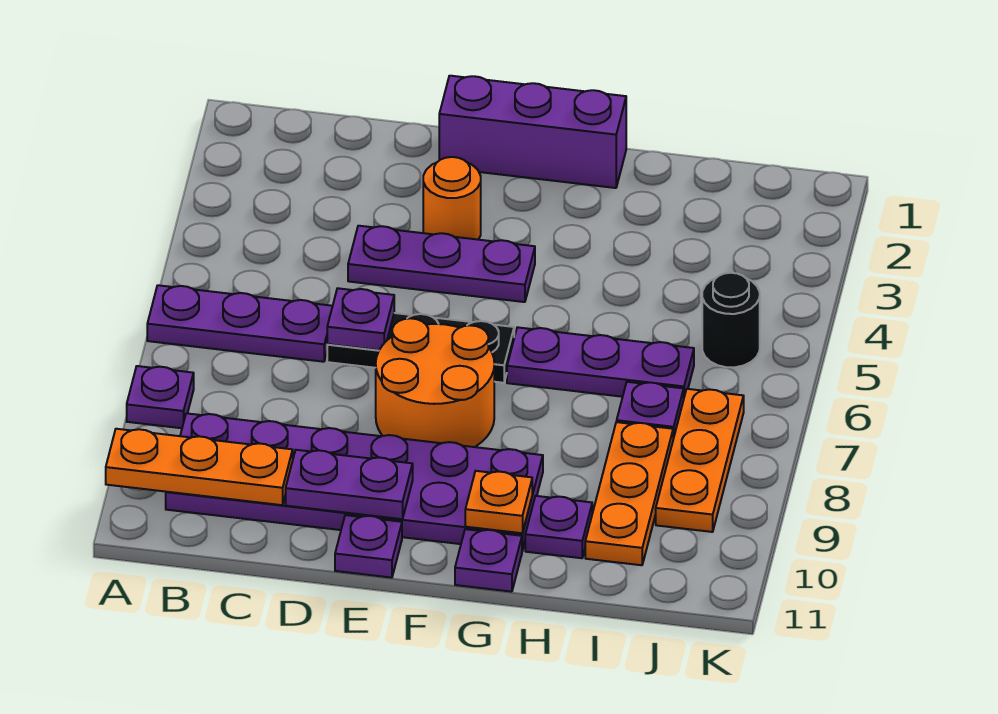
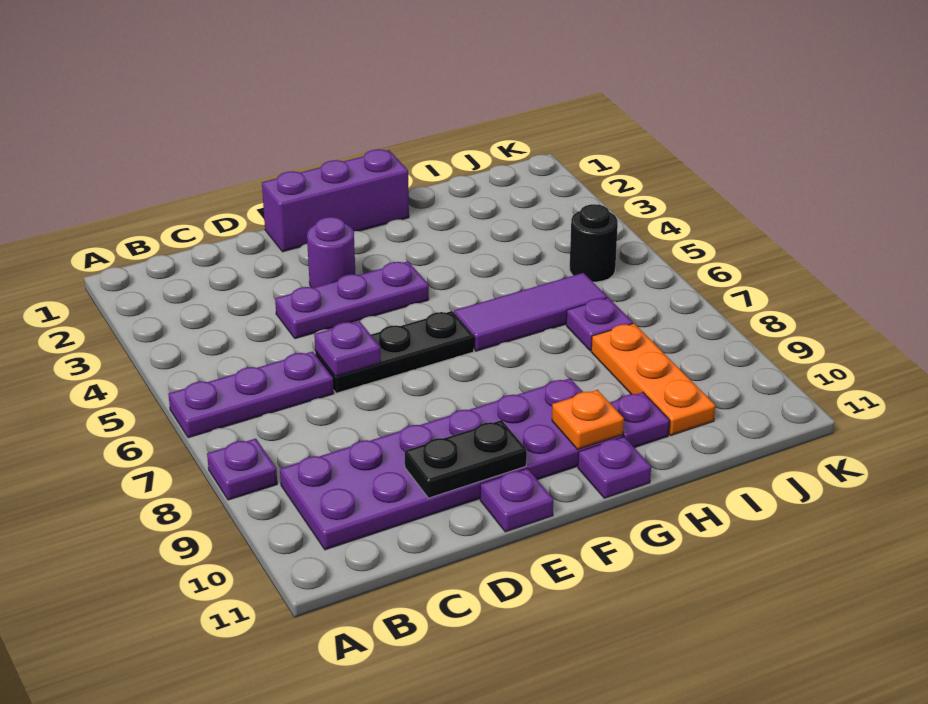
orange 1x3 plate [106,429,293,505] -> none
purple 1x2 plate [286,450,413,519] -> black 1x2 plate [405,420,527,498]
orange 1x1 round brick [423,157,481,240] -> purple 1x1 round brick [307,217,355,288]
orange 2x2 round brick [376,318,494,447] -> none
purple 1x3 plate [507,327,694,397] -> purple 1x3 tile [454,273,607,351]
orange 1x3 plate [656,389,744,532] -> none

